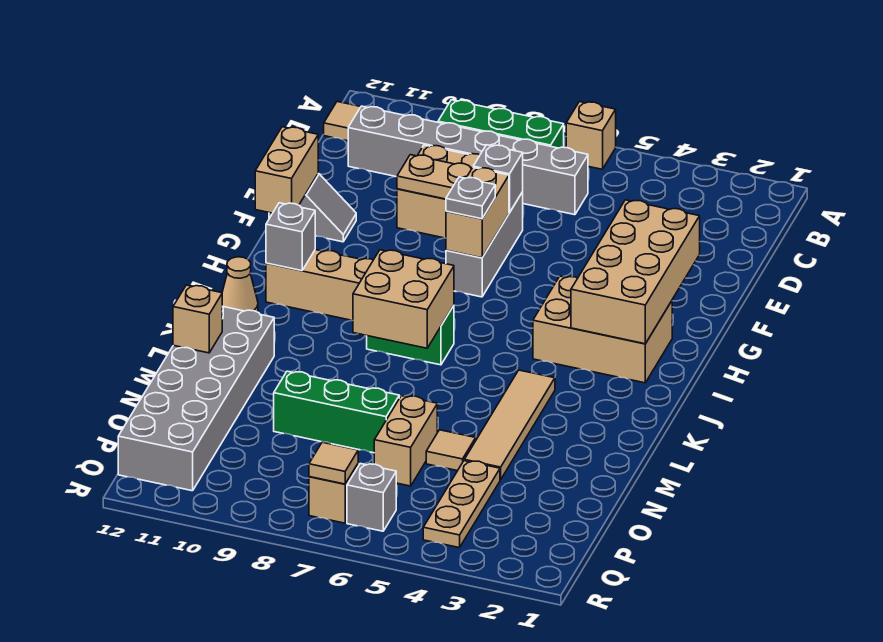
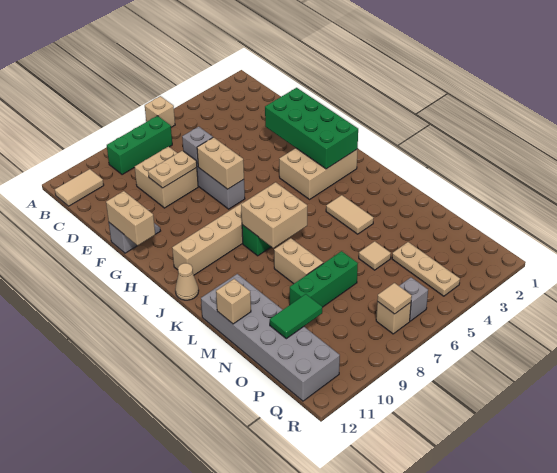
grey 1x6 brick [348,106,588,215] -> none
tan 2x4 brick [571,200,700,344] -> green 2x4 brick [265,88,358,169]
grey 1x1 plate [446,177,495,219] -> none
grey 1x1 brick [266,203,315,271] -> none
tan 1x4 tile [464,370,555,480] -> tan 1x2 tile [326,195,374,234]
tan 1x2 brick [374,396,437,486] -> tan 1x2 brick moved to [274,238,323,284]
none -> green 1x2 tile [270,294,322,339]

